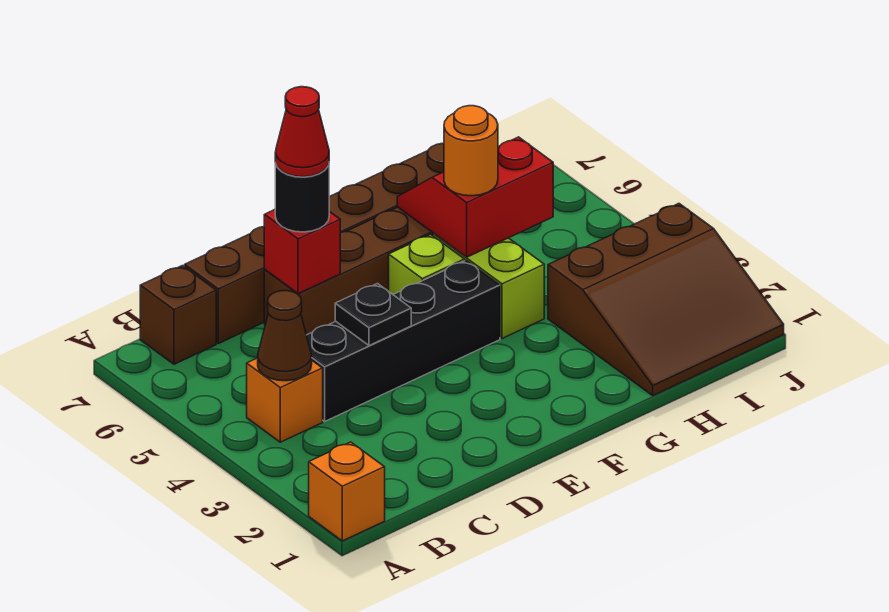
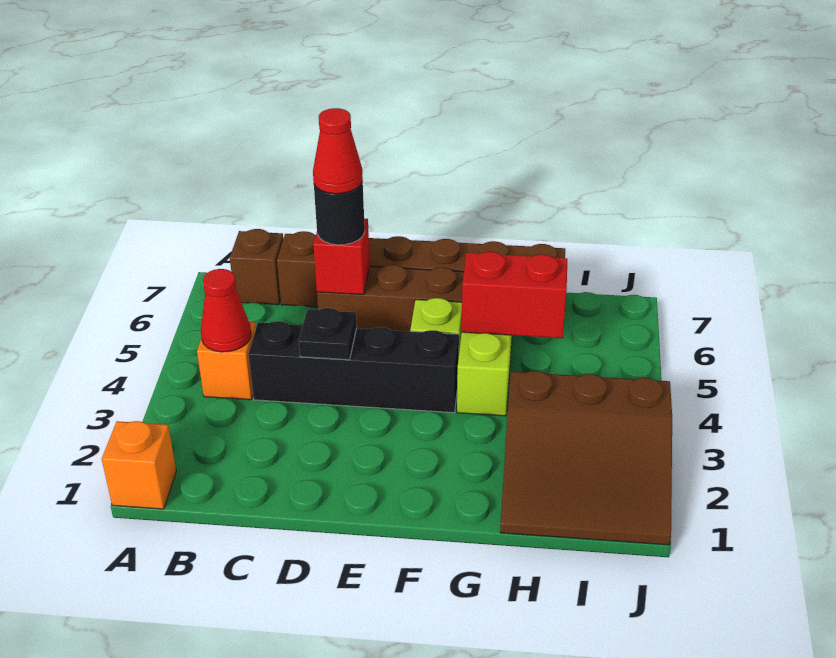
brown 1x1 cone [258,291,312,381] -> red 1x1 cone [201,269,251,352]
orange 1x1 round brick [444,106,498,196] -> none

